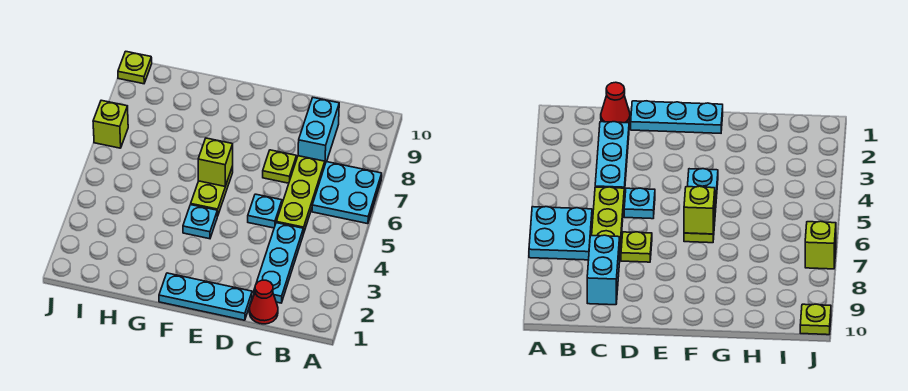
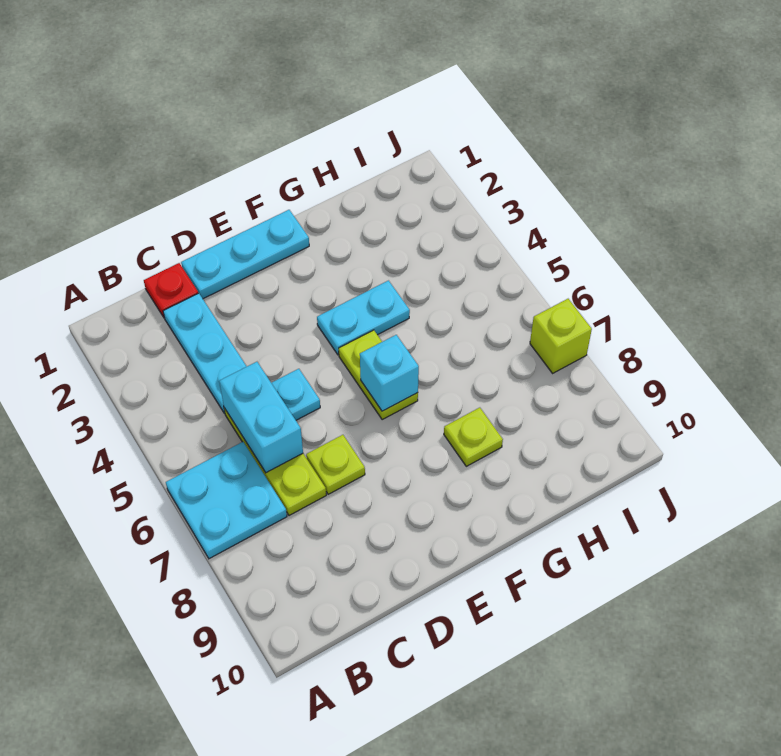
red 1x1 cone [249,280,278,324] -> red 1x1 plate [144,263,198,317]
cyan 1x2 brick [298,98,339,164] -> cyan 1x2 brick moved to [219,362,303,473]
cyan 1x1 plate [183,205,217,239] -> cyan 1x2 plate [317,281,410,355]
lime 1x1 brick [198,138,233,186] -> cyan 1x1 brick [360,335,419,411]
lime 1x1 plate [118,51,152,84] -> lime 1x1 plate moved to [444,408,503,466]

